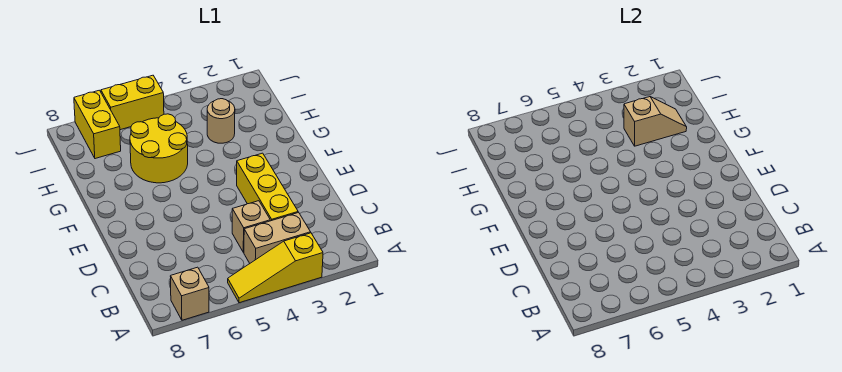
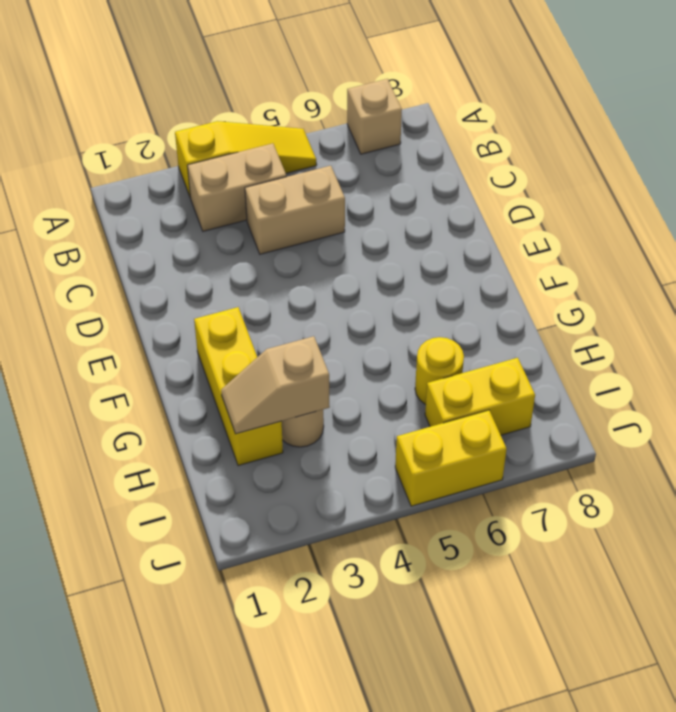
yellow 1x3 brick [237,153,298,221] -> yellow 1x3 brick moved to [194,307,283,466]
tan 1x1 brick [232,201,270,252] -> tan 1x2 brick [245,166,345,254]
yellow 2x2 round brick [130,114,188,183] -> yellow 1x1 round brick [415,337,464,405]
yellow 1x2 brick [74,90,121,159] -> yellow 1x2 brick turned to [425,358,535,435]

